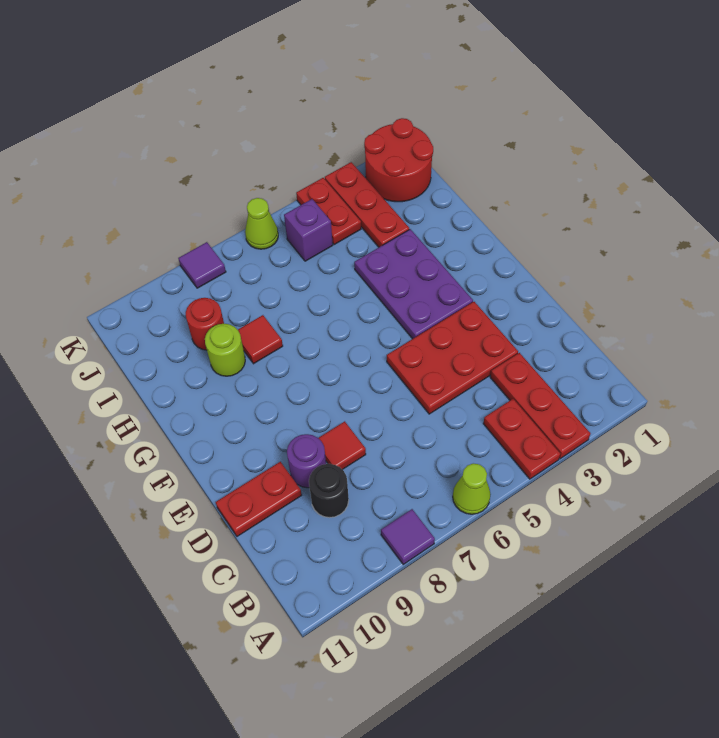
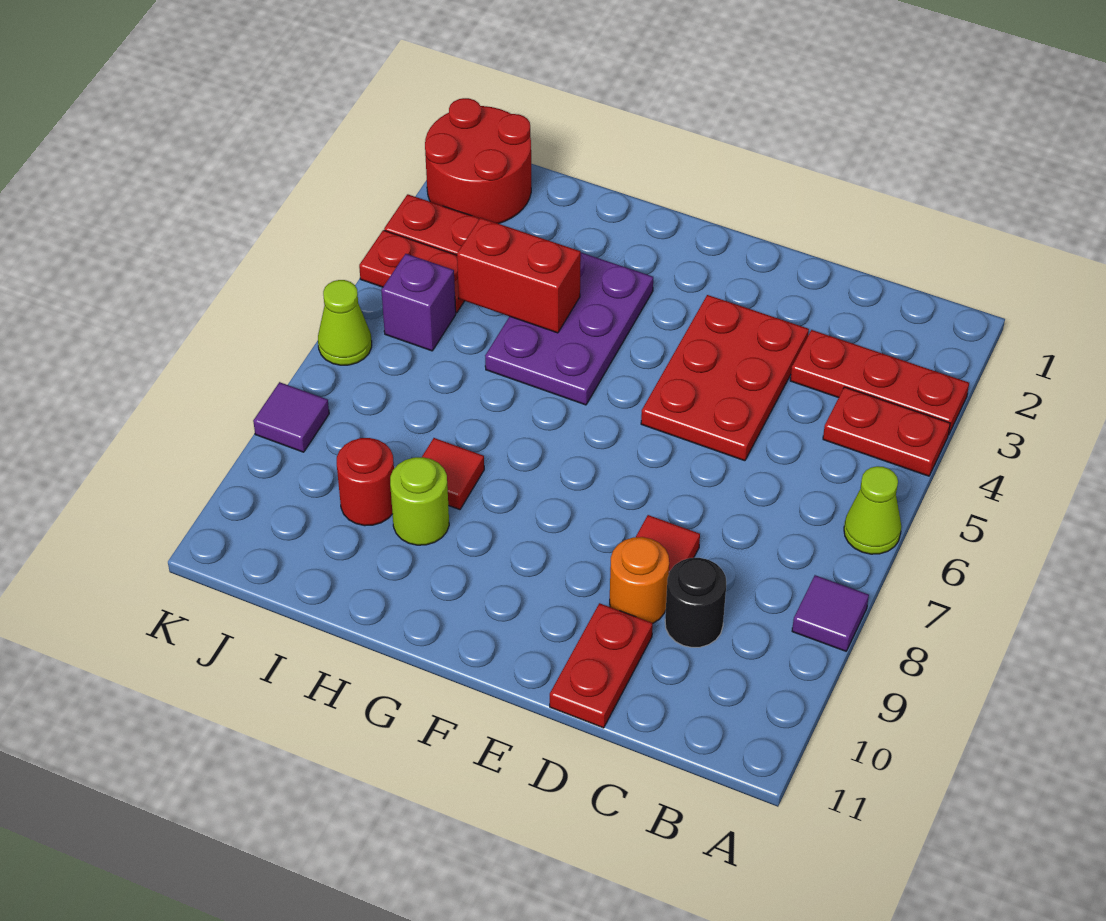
purple 1x1 round brick [287,434,326,488] -> orange 1x1 round brick [610,537,669,623]
purple 2x3 plate [354,229,473,339] -> purple 2x3 plate turned to [485,253,653,405]
none -> red 1x2 brick [457,218,581,333]

